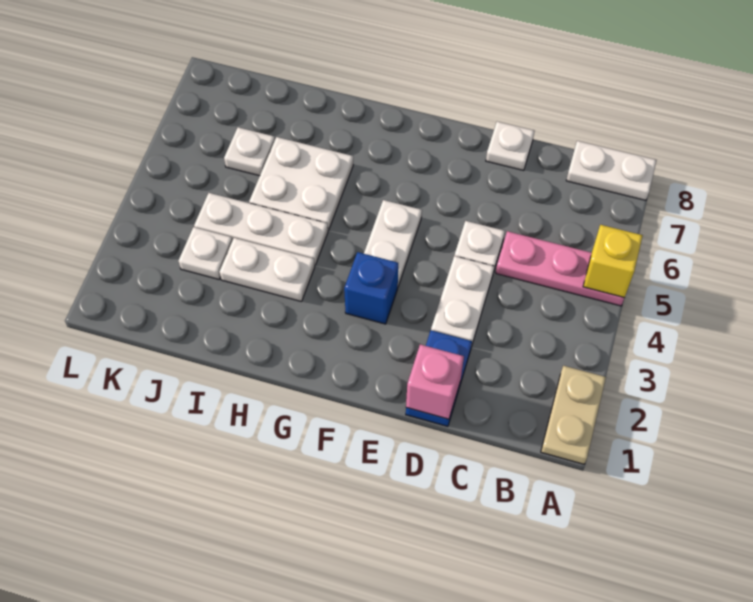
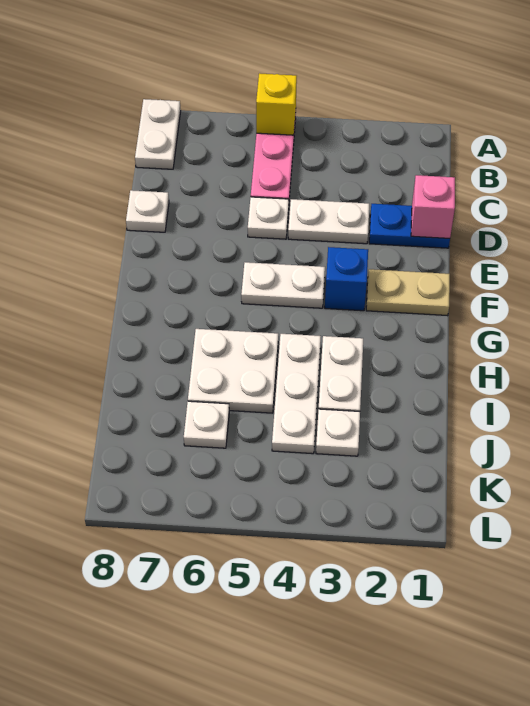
tan 1x2 plate [541,366,606,464] -> tan 1x2 plate moved to [366,269,450,316]

